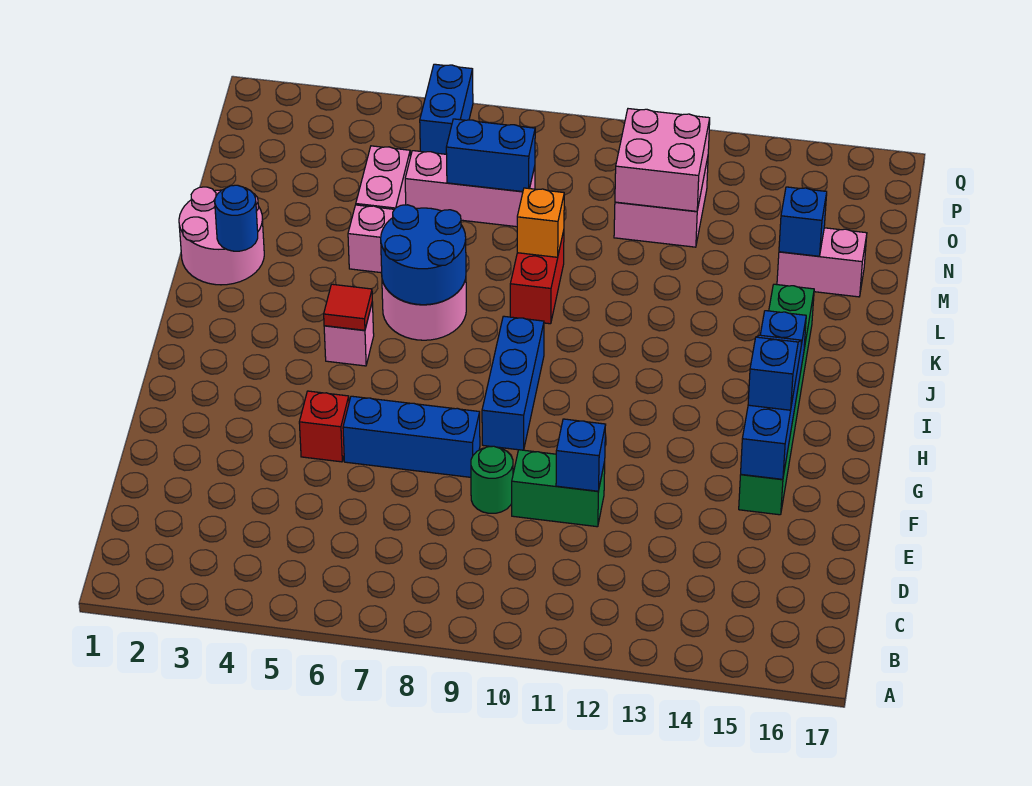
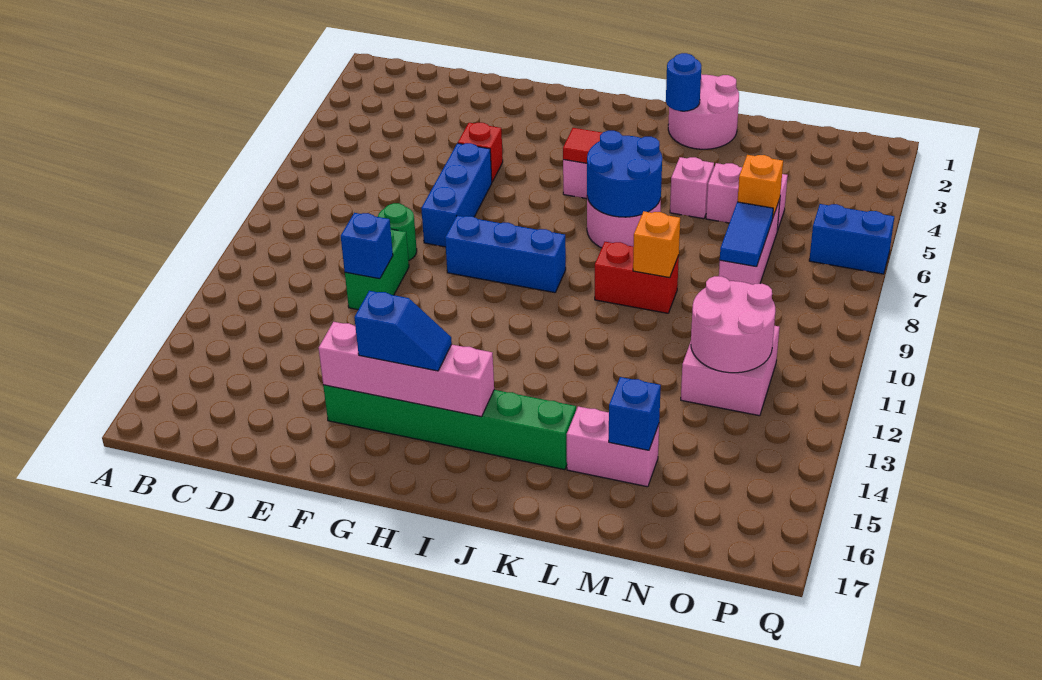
blue 1x4 brick [741,311,806,479] -> pink 1x4 brick [319,322,494,417]
pink 1x2 brick [777,228,867,297] -> pink 1x2 brick turned to [567,406,659,487]
none -> orange 1x1 brick [738,155,783,217]
blue 1x2 brick [446,119,535,192] -> blue 1x2 tile [720,202,773,267]
pink 2x2 brick [615,109,710,211] -> pink 2x2 round brick [691,276,776,373]

